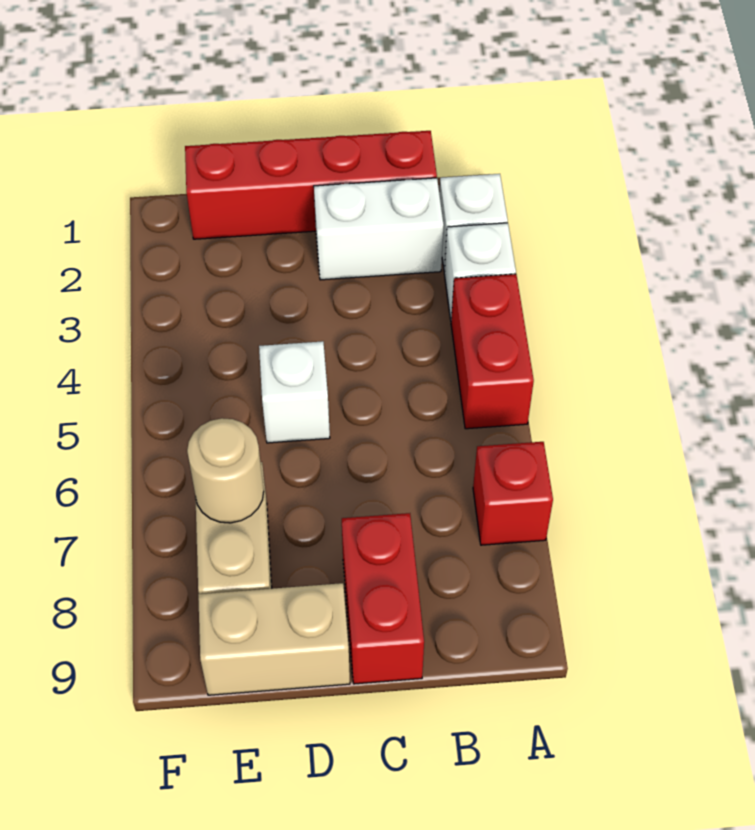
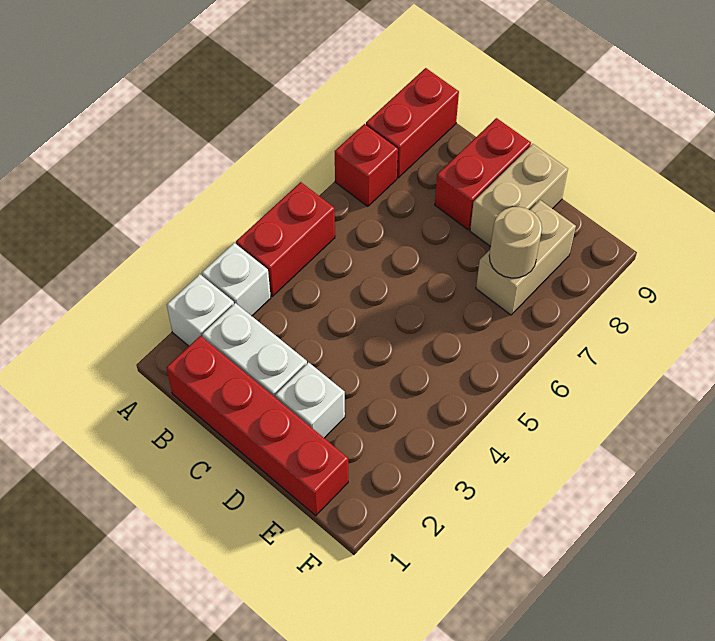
none -> red 1x2 brick [366,68,459,178]
white 1x1 brick [259,341,330,443] -> white 1x1 brick moved to [275,362,345,438]
tan 1x2 brick [198,583,350,695] -> tan 1x2 brick turned to [470,144,568,247]

